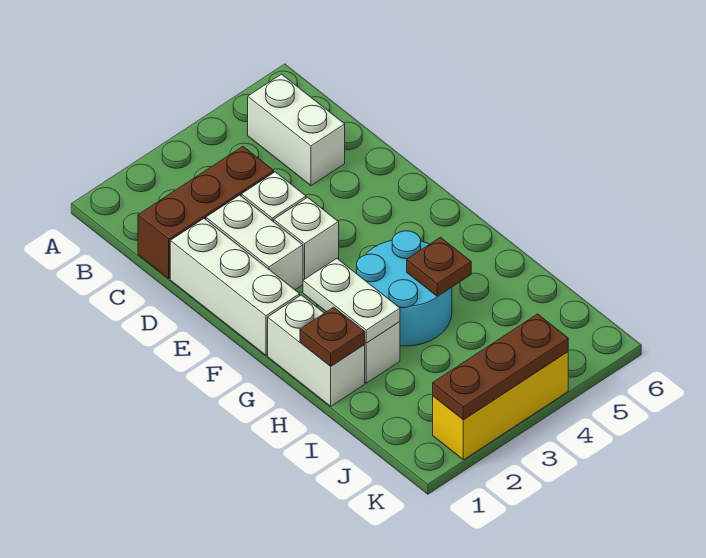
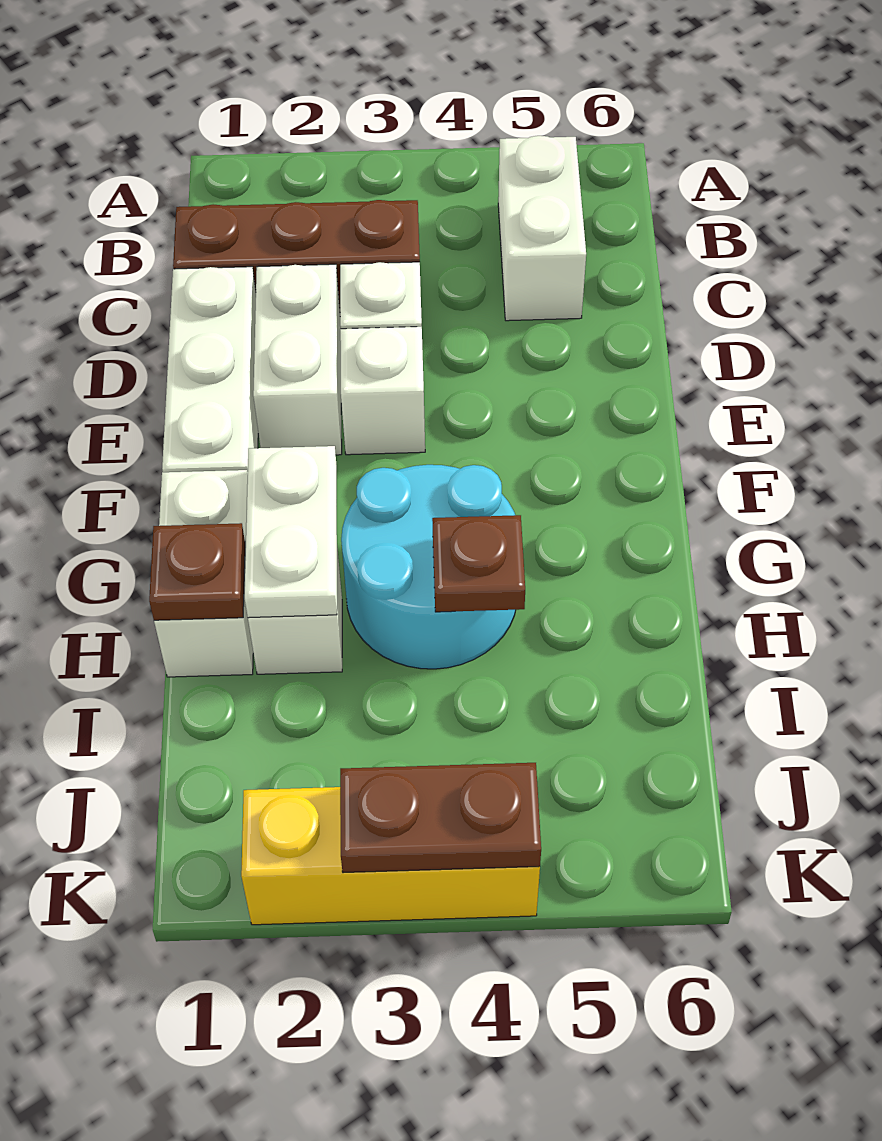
brown 1x3 plate [433,314,568,420] -> brown 1x2 plate [340,763,541,873]

